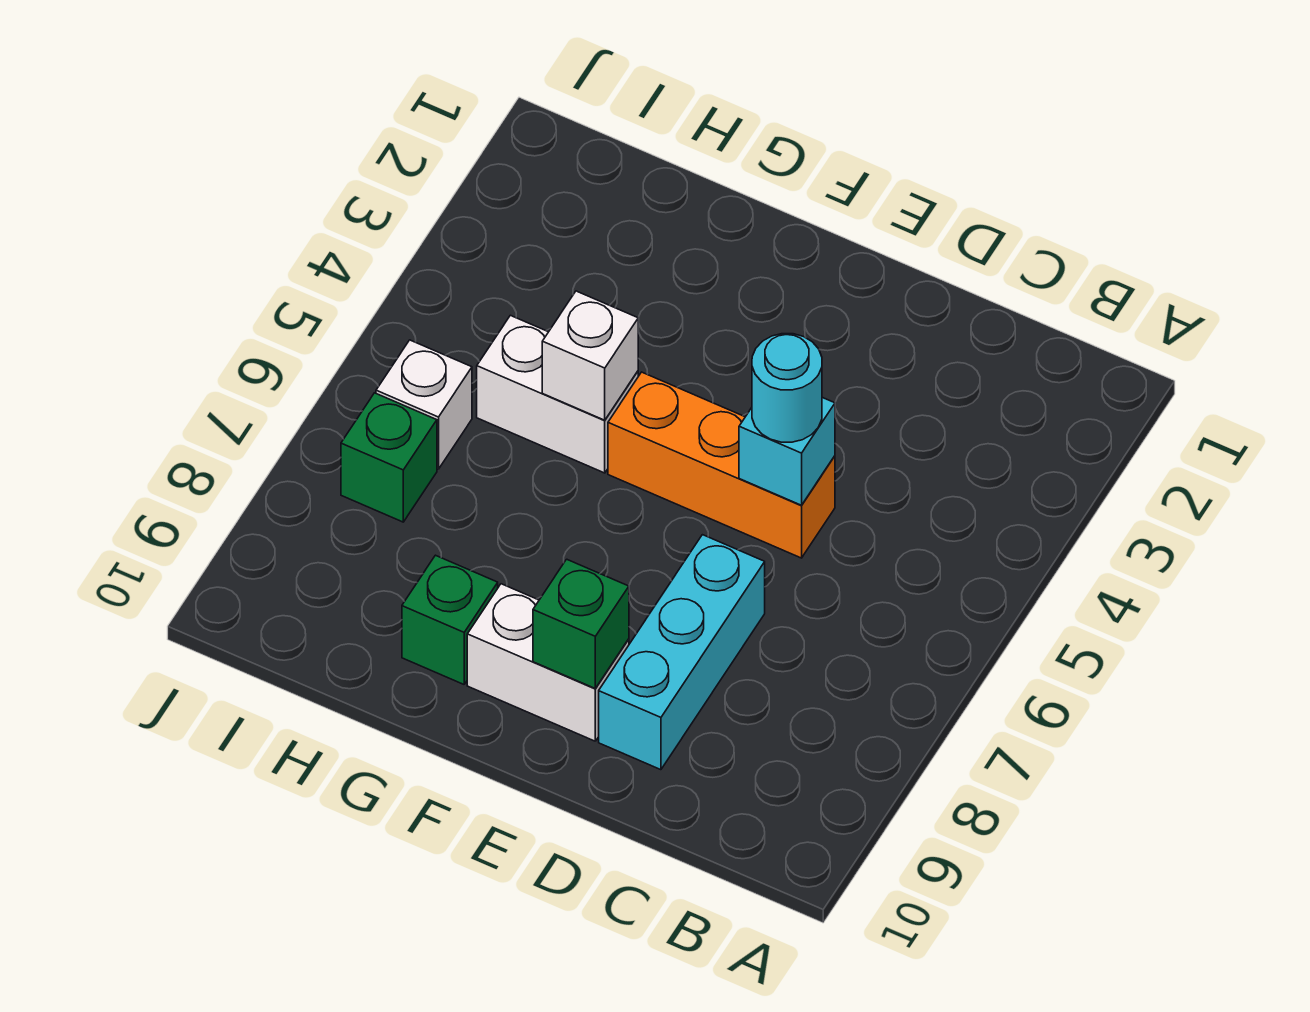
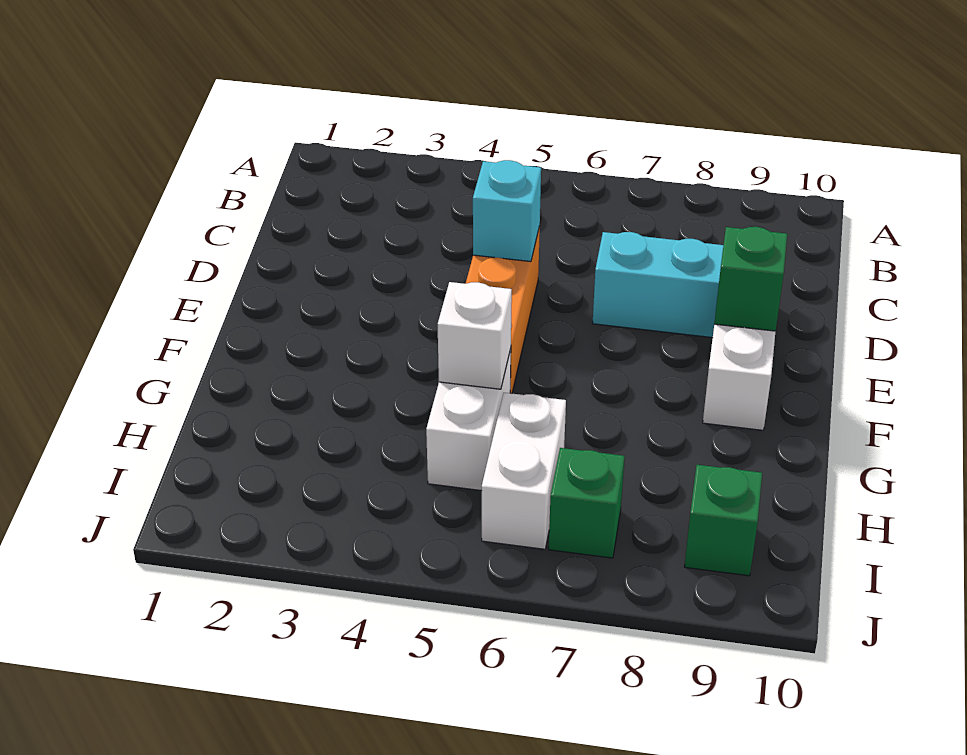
cyan 1x1 round brick [752,334,822,442] -> none
green 1x1 brick [402,555,498,684] -> green 1x1 brick moved to [684,465,762,576]
white 1x1 brick [376,340,472,469] -> white 1x2 brick [482,393,566,549]

